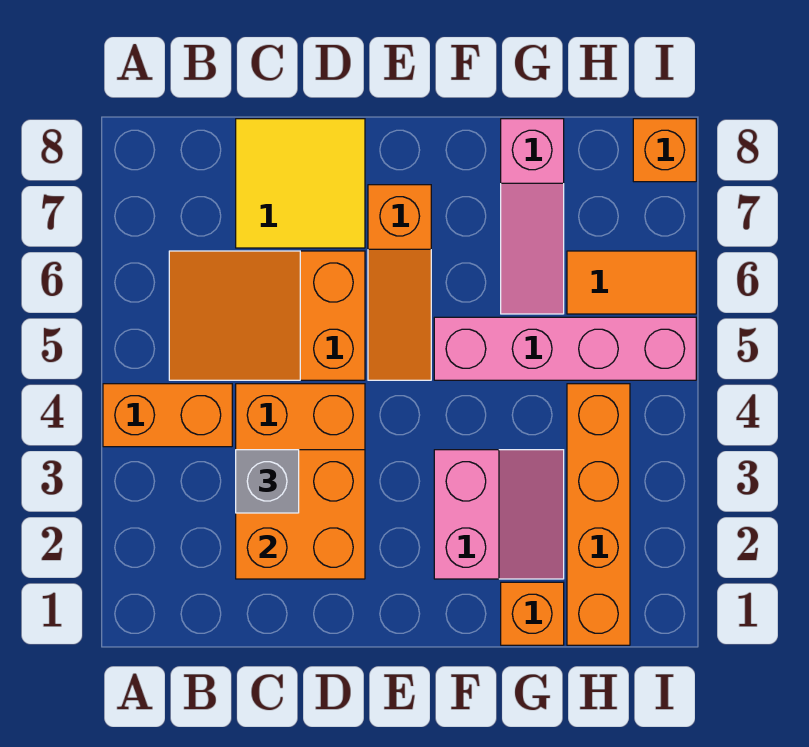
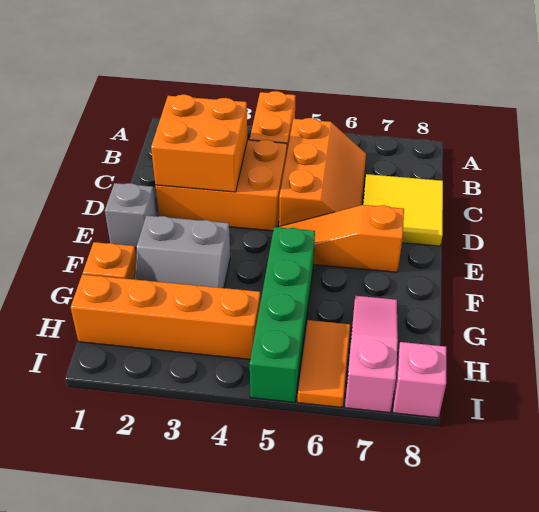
orange 2x3 slope [169,251,365,380] -> orange 2x3 slope turned to [279,118,366,226]
grey 1x1 brick [236,450,299,513] -> grey 1x1 brick moved to [105,183,156,248]
pink 2x2 slope [434,450,564,579] -> grey 2x2 slope [134,216,230,288]
pink 1x4 brick [434,317,696,380] -> green 1x4 brick [250,227,315,402]
pink 1x3 slope [501,119,564,314] -> pink 1x3 slope turned to [345,296,398,413]
orange 1x1 brick [633,119,696,182] -> pink 1x1 brick [393,342,446,418]

